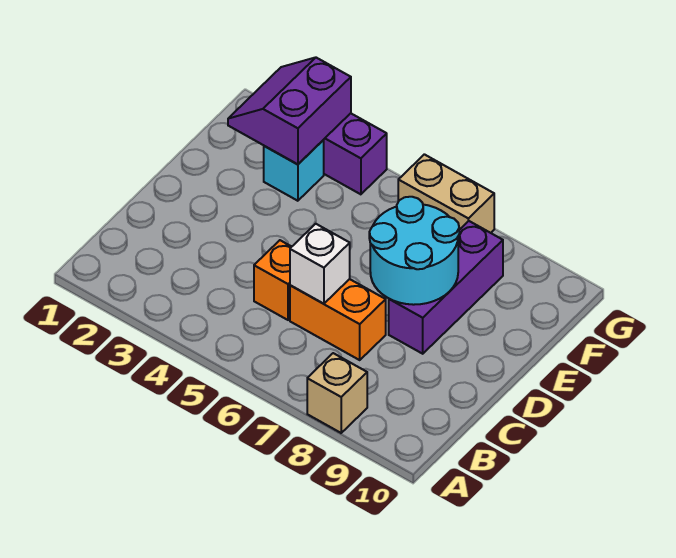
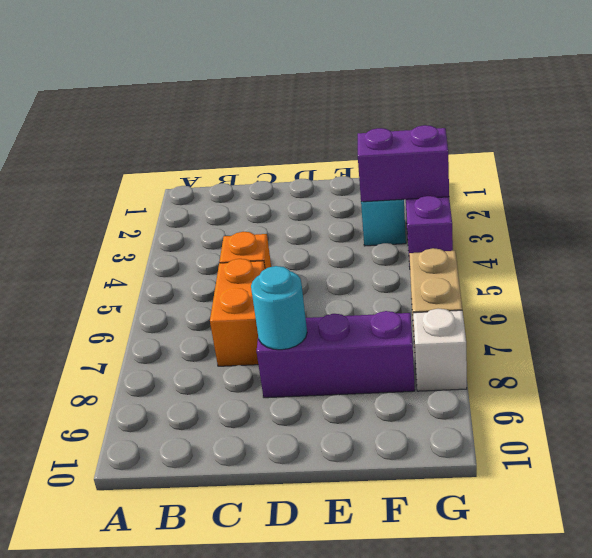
tan 1x1 brick [307,353,367,433] -> none
white 1x1 brick [290,224,350,304] -> white 1x1 brick moved to [413,309,467,391]
cyan 2x2 round brick [369,197,459,305] -> cyan 1x1 round brick [251,266,307,350]

